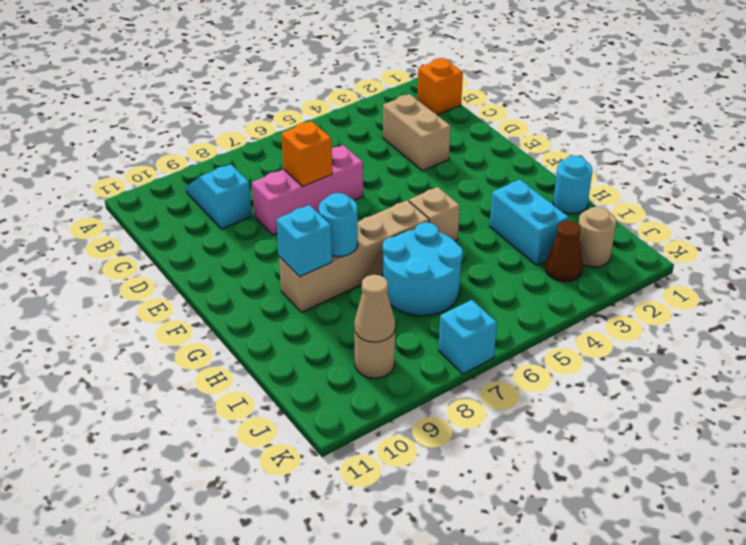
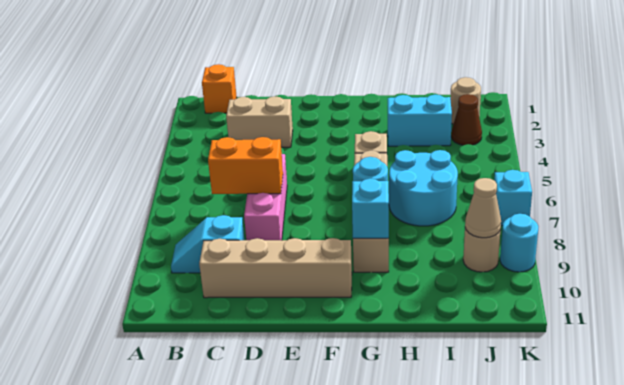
none -> tan 1x4 brick [199,238,352,298]
orange 1x1 brick [281,121,332,187] -> orange 1x2 brick [208,137,283,194]
cyan 1x1 round brick [553,156,592,214] -> cyan 1x1 round brick moved to [500,214,538,272]

